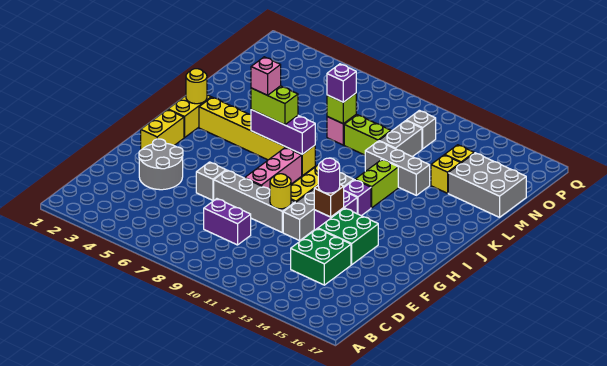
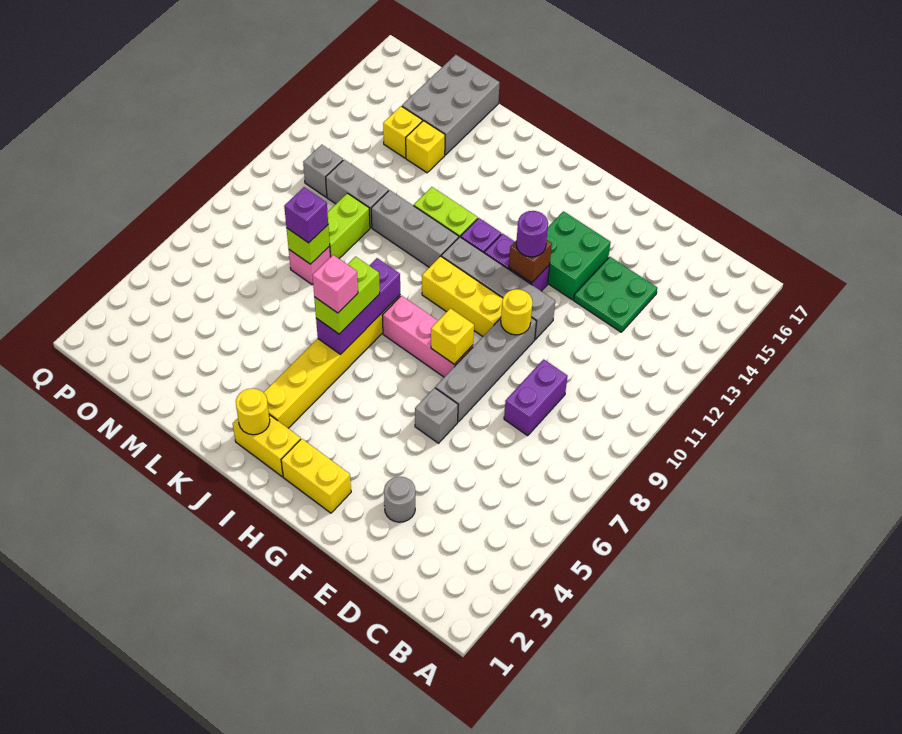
green 2x2 brick [291,229,351,285] -> green 2x2 plate [574,257,657,332]
grey 2x2 round brick [139,139,183,190] -> grey 1x1 round brick [384,477,415,522]
none -> yellow 1x1 brick [431,308,474,364]
grey 1x3 brick [365,141,430,195] -> grey 1x3 brick turned to [371,190,459,267]

